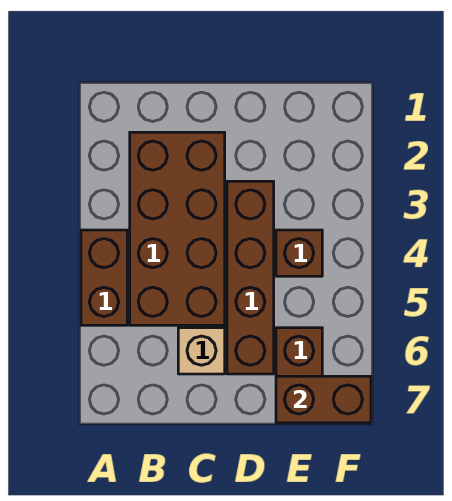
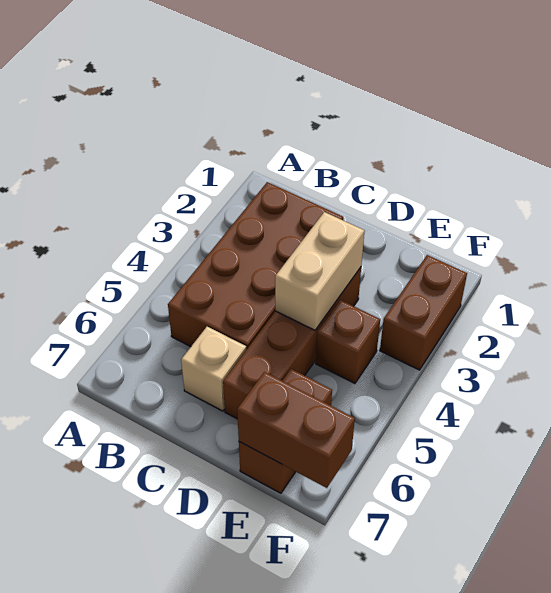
brown 1x2 brick [81,230,127,325] -> brown 1x2 brick moved to [380,255,467,370]
none -> tan 1x2 brick [275,212,364,330]

